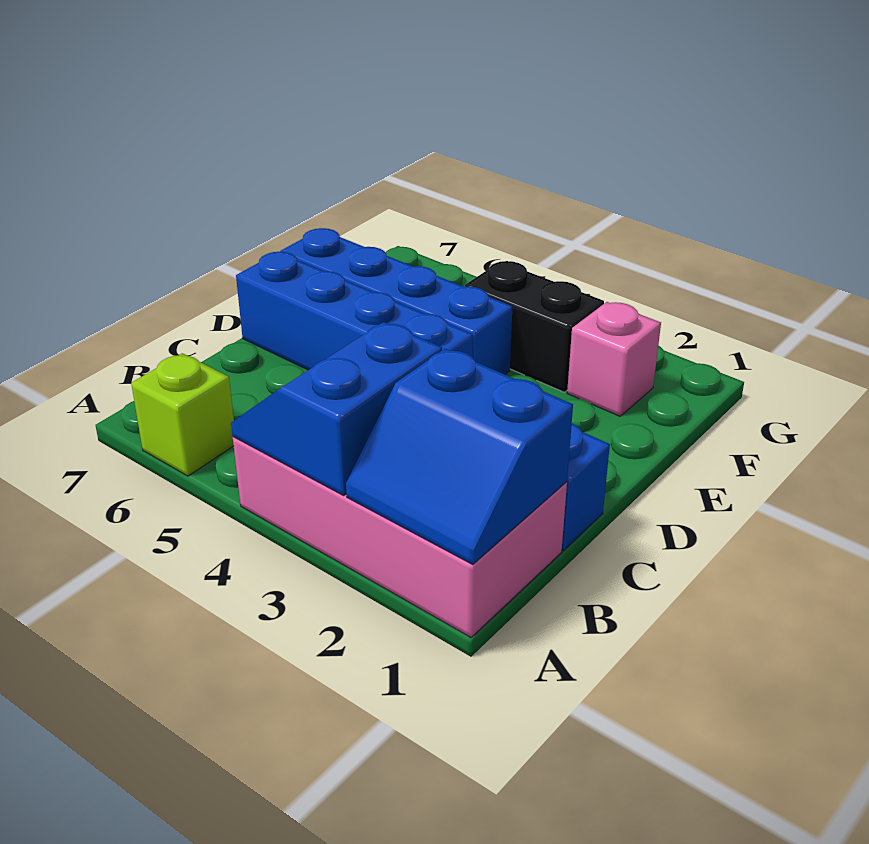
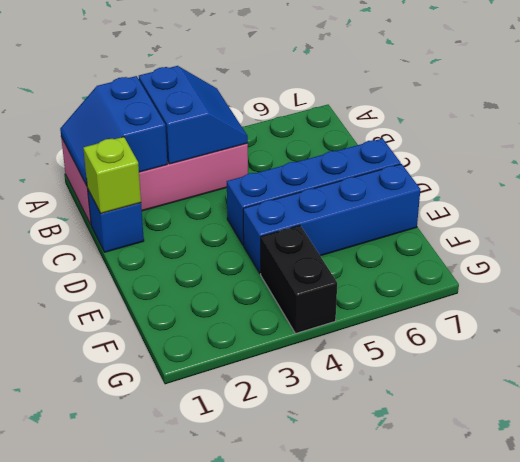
blue 2x2 slope [346,349,573,565] -> blue 2x2 slope turned to [60,76,167,186]
lime 1x1 brick [131,353,234,476] -> lime 1x1 brick moved to [83,137,141,213]
pink 1x1 brick [567,302,661,416] -> none
black 1x2 brick [465,261,604,392] -> black 1x2 brick turned to [261,225,337,334]

